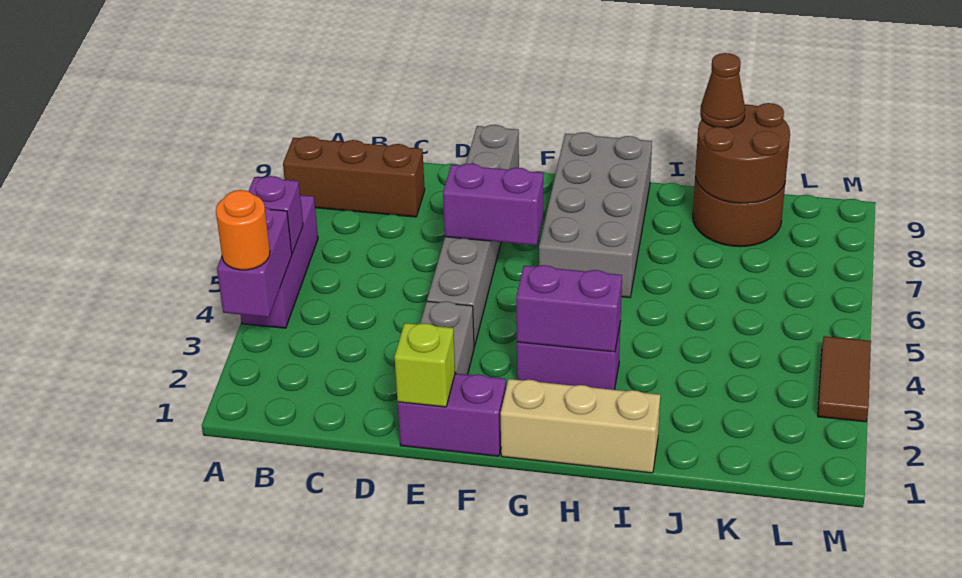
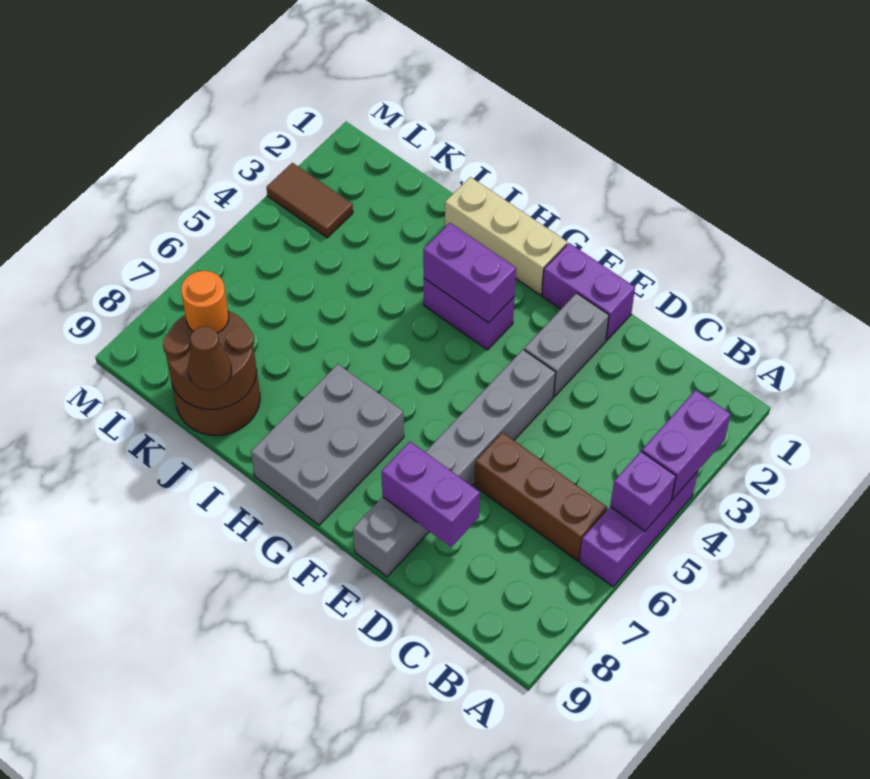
orange 1x1 round brick [216,190,270,270] -> orange 1x1 round brick moved to [181,271,229,333]
brown 1x3 brick [283,136,425,217] -> brown 1x3 brick moved to [475,432,607,561]
lime 1x1 brick [395,323,455,407] -> none
purple 1x2 brick [443,164,543,245] -> purple 1x2 brick moved to [382,442,480,547]
grey 2x4 brick [539,132,652,298] -> grey 2x3 brick [251,364,404,525]
brown 1x2 tile [818,336,871,422] -> brown 1x2 tile turned to [266,163,353,238]

